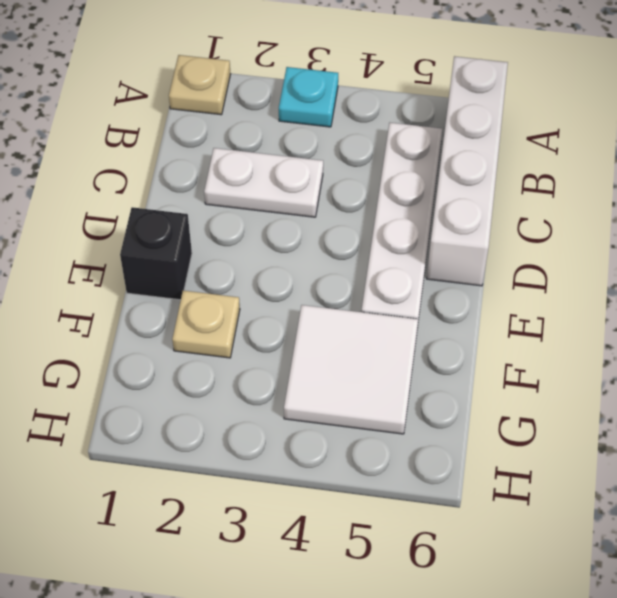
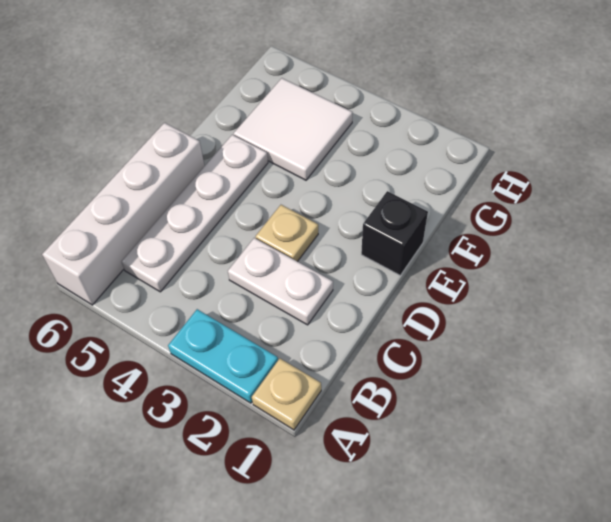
cyan 1x1 plate [279,67,338,127] -> cyan 1x2 plate [168,309,278,403]
tan 1x1 plate [172,291,240,358] -> tan 1x1 plate moved to [256,205,318,262]

